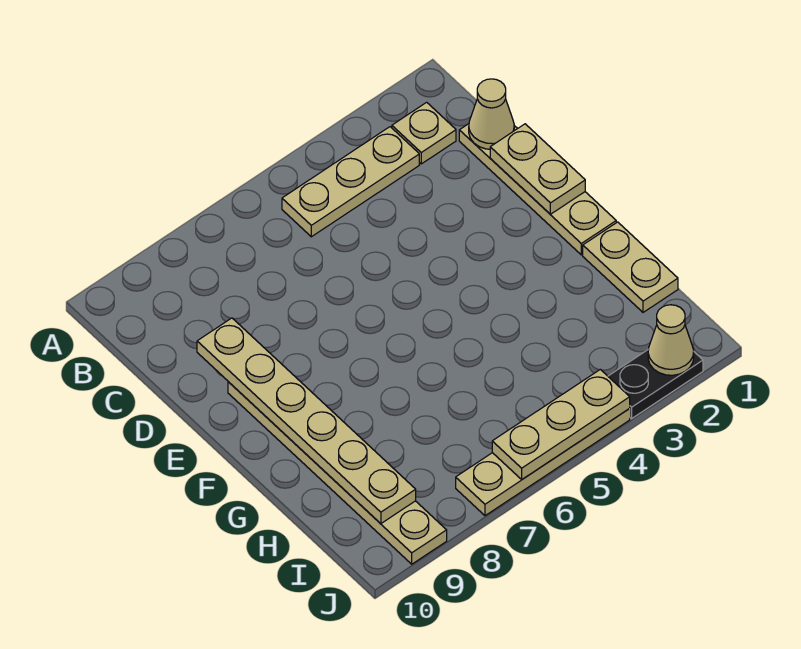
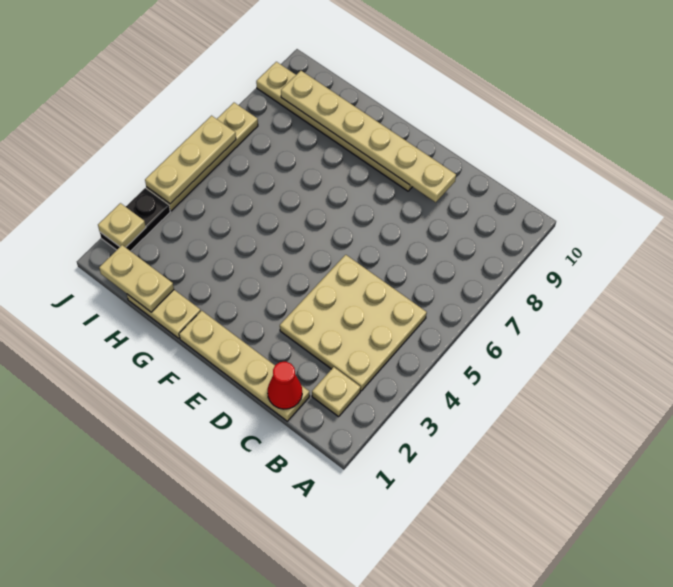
tan 1x3 plate [282,127,419,237] -> tan 3x3 plate [280,255,427,391]
tan 1x1 cone [469,79,514,149] -> red 1x1 cone [268,362,302,409]
tan 1x2 plate [490,124,585,214] -> tan 1x2 plate moved to [99,245,174,312]
tan 1x1 cone [648,305,694,375] -> tan 1x1 plate [98,203,146,247]

